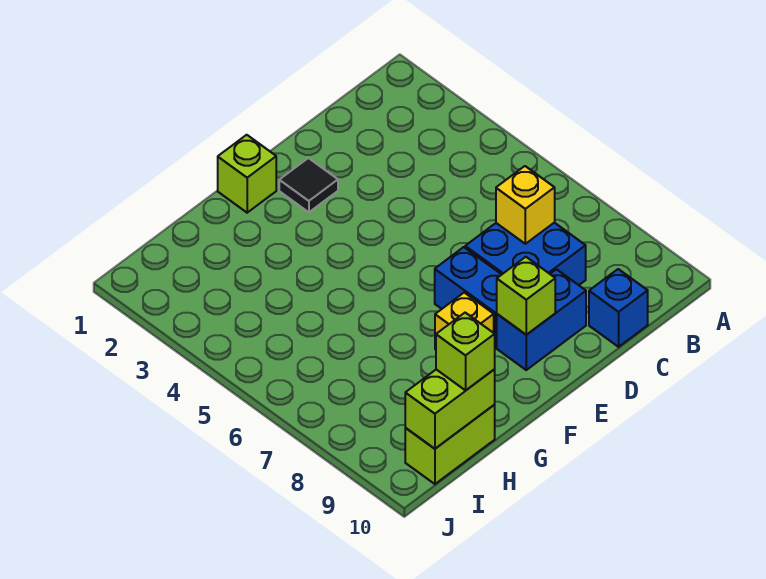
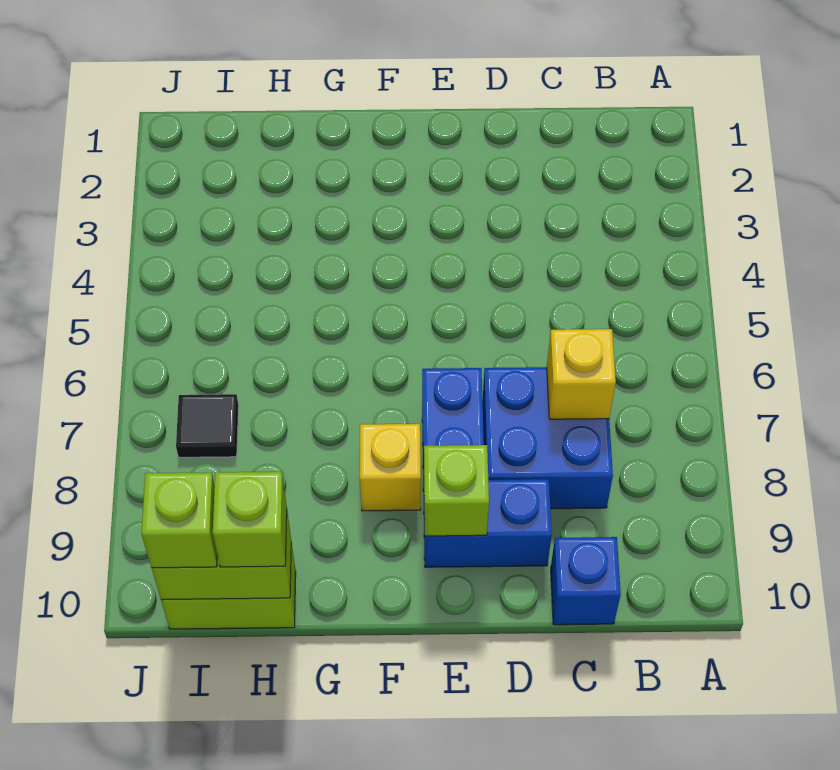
black 1x1 tile [279,158,338,212] -> black 1x1 tile moved to [176,394,239,457]
lime 1x1 brick [218,135,276,213] -> lime 1x1 brick moved to [141,472,217,568]

